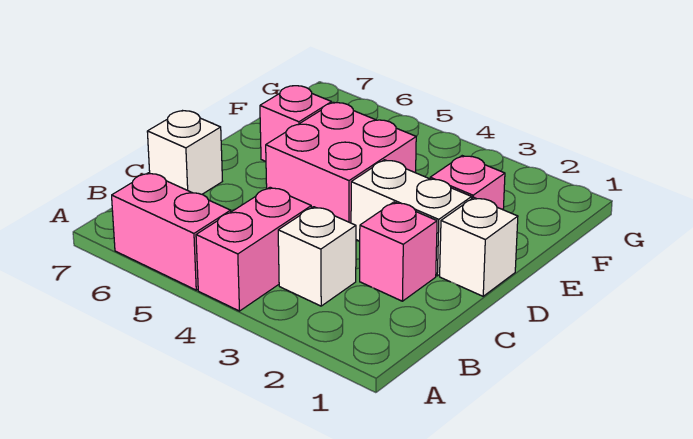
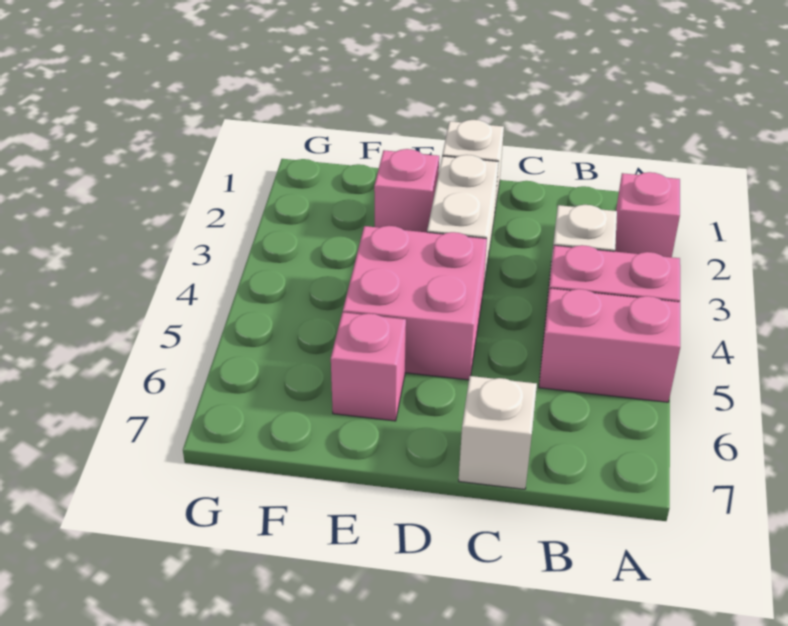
pink 1x2 brick [112,173,231,290] -> pink 1x2 brick turned to [539,288,680,402]
pink 1x1 brick [360,202,437,301] -> pink 1x1 brick moved to [615,172,680,257]

